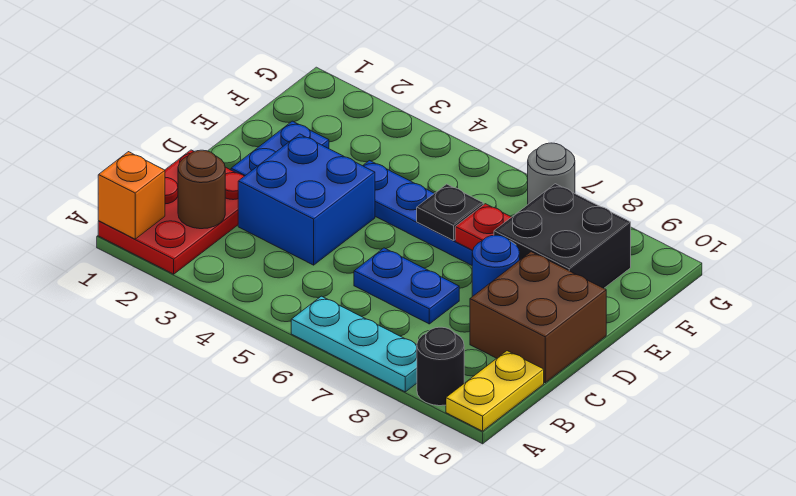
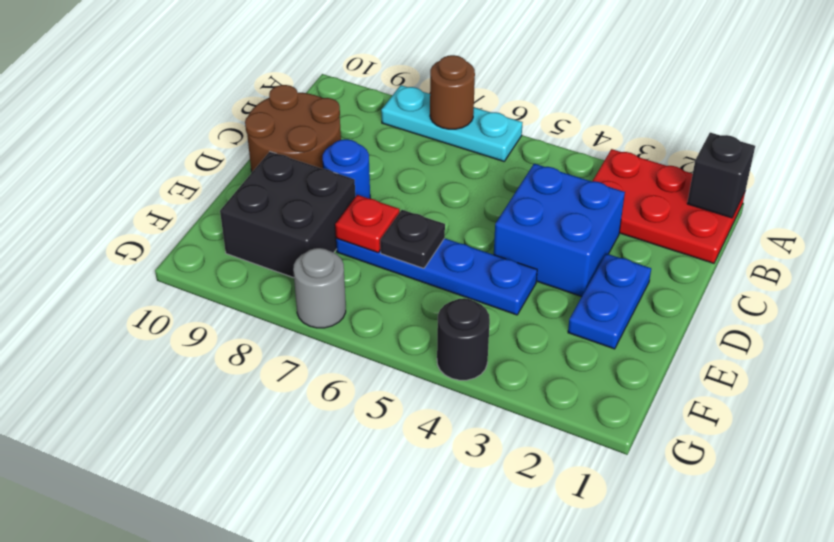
red 2x3 plate [98,150,244,274] -> red 2x3 plate turned to [593,149,745,263]
orange 1x1 brick [98,152,165,239] -> black 1x1 brick [687,133,755,218]
black 1x1 round brick [417,327,464,406] -> black 1x1 round brick moved to [437,298,490,380]
yellow 1x2 plate [446,351,544,431] -> none
brown 1x1 round brick [178,150,225,229] -> brown 1x1 round brick moved to [430,55,475,129]
blue 1x2 plate [354,248,459,324] -> none
brown 2x2 brick [470,252,606,383] -> brown 2x2 round brick [245,85,341,172]

